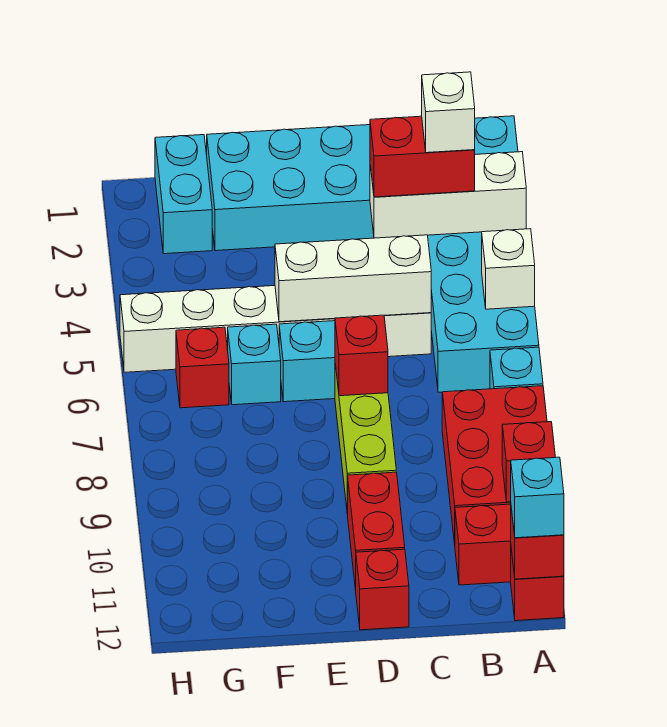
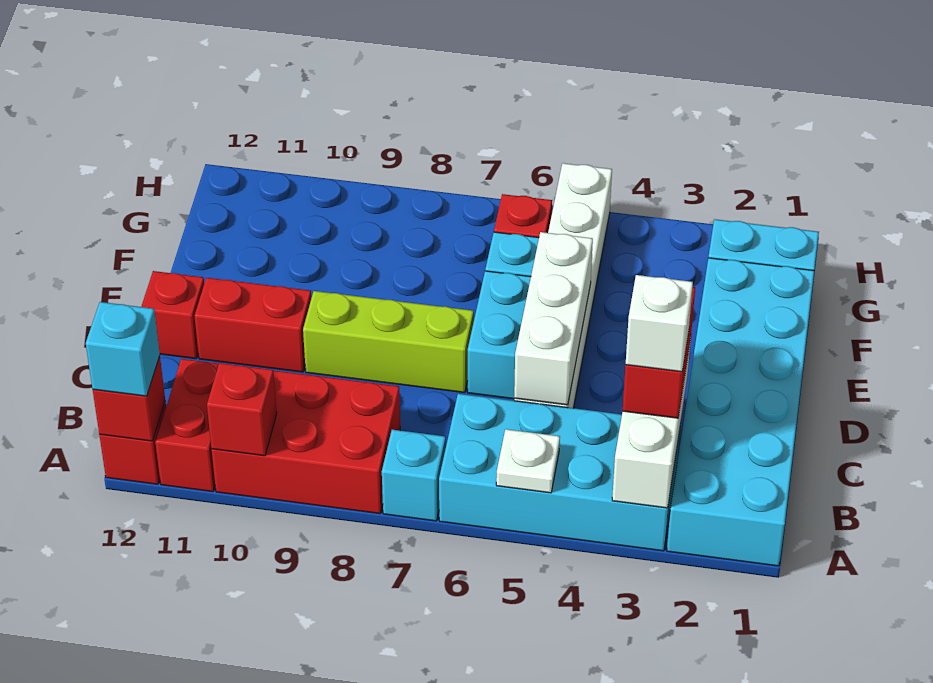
white 1x1 brick [482,229,535,309] -> white 1x1 plate [496,429,560,493]
red 1x1 brick [335,315,388,396] -> none

